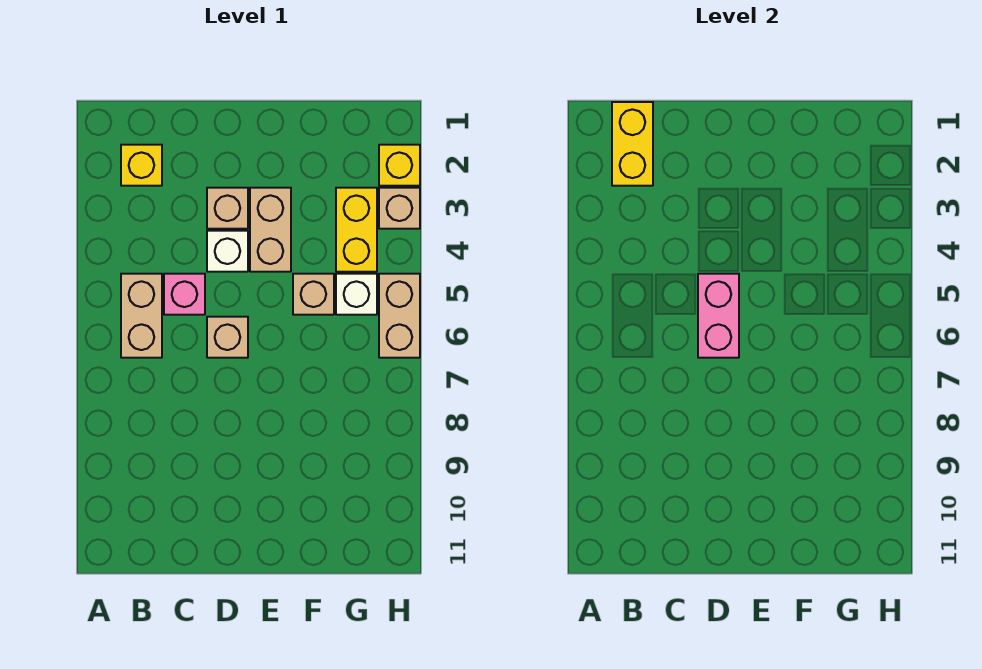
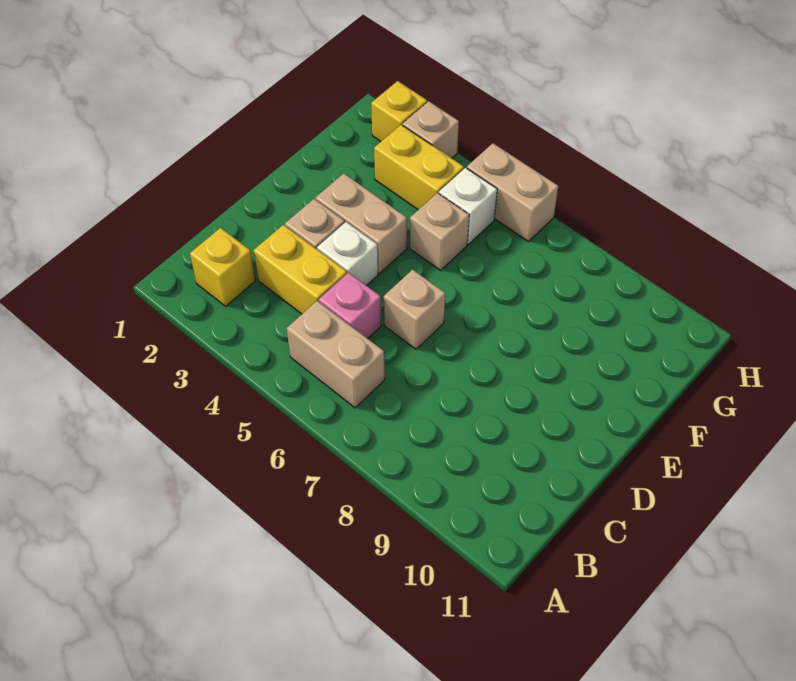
yellow 1x2 brick [612,102,653,186] -> yellow 1x2 brick moved to [254,225,347,314]
pink 1x2 brick [698,274,739,358] -> none

